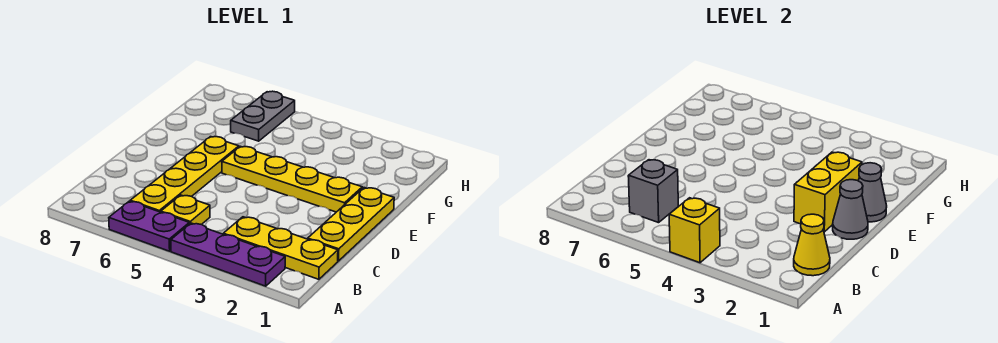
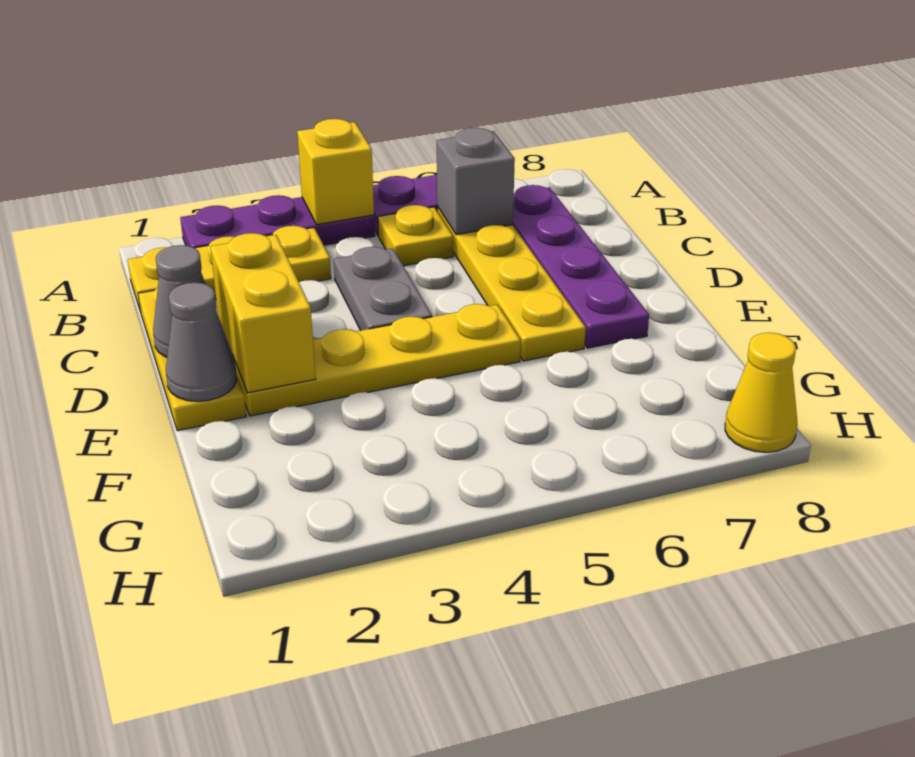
yellow 1x1 cone [794,214,830,276] -> yellow 1x1 cone moved to [725,333,798,452]
none -> purple 1x4 plate [513,185,649,348]
grey 1x2 plate [231,91,295,141] -> grey 1x2 plate moved to [334,247,432,330]

